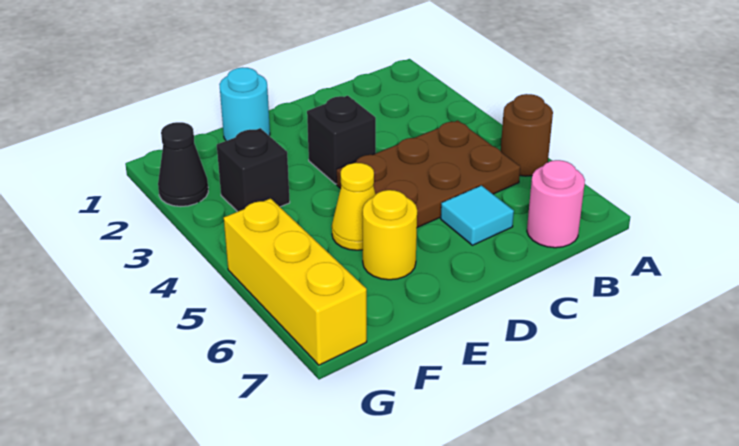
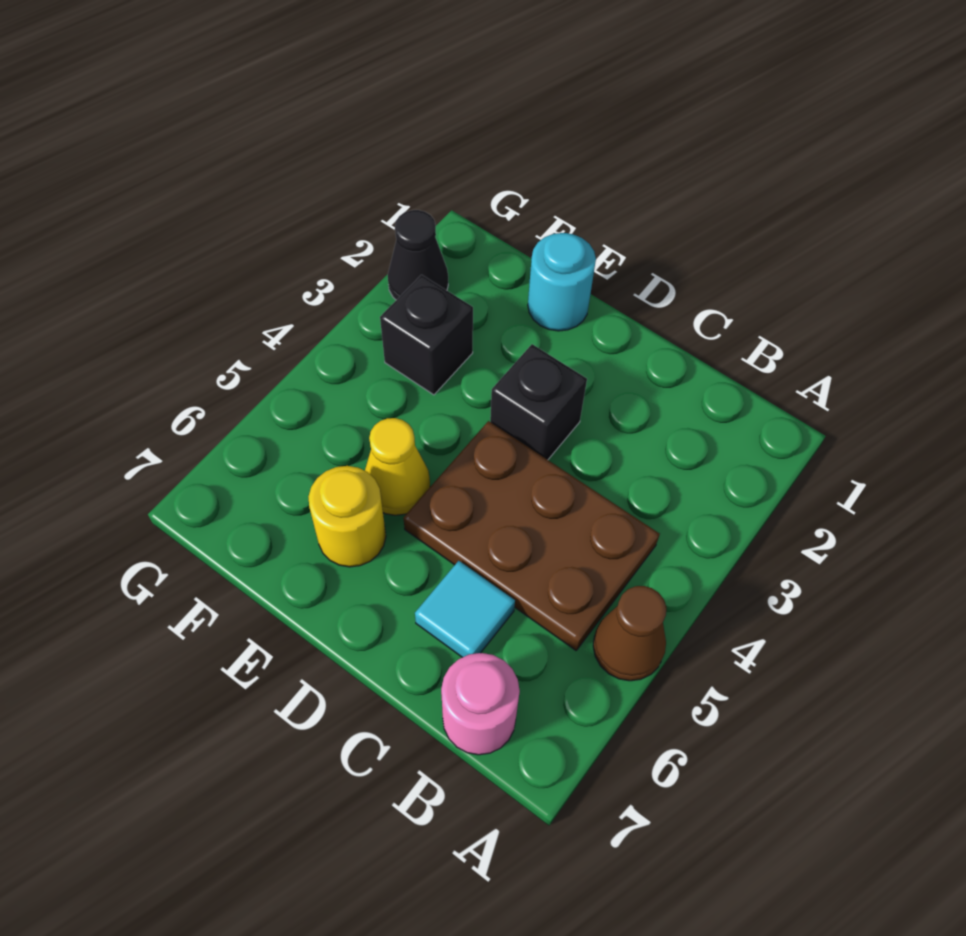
brown 1x1 round brick [501,94,553,176] -> brown 1x1 cone [593,586,666,681]
yellow 1x3 brick [224,199,367,365] -> none

